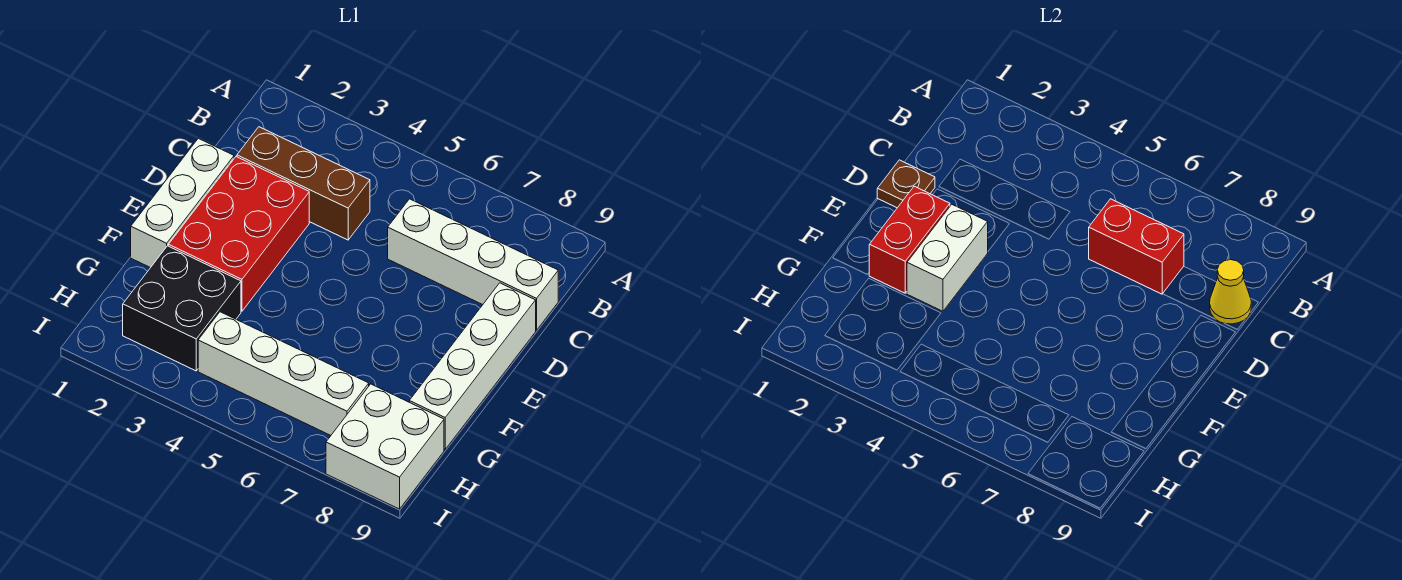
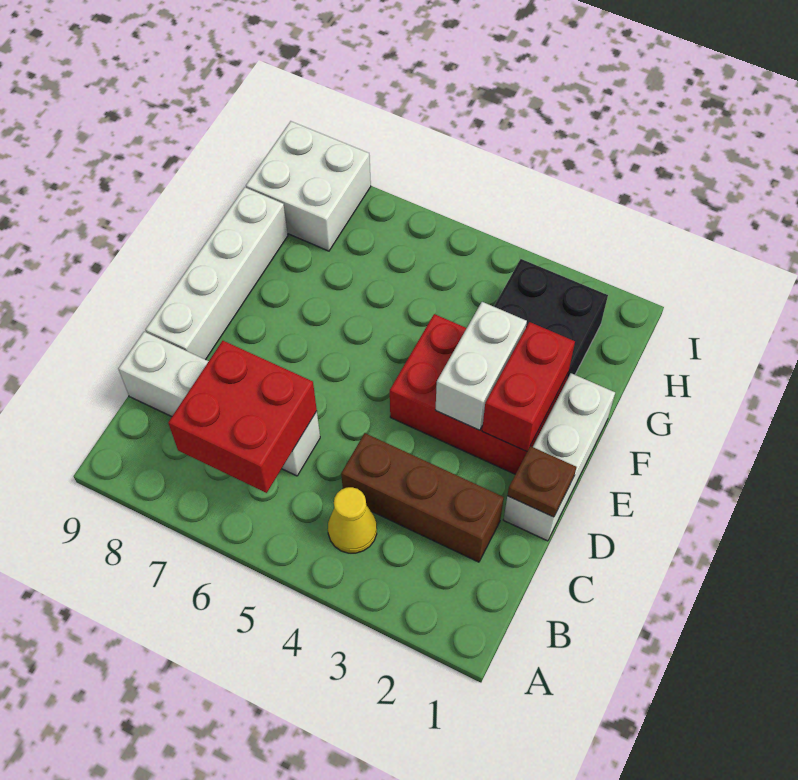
red 1x2 brick [1089,199,1184,294] -> red 2x2 brick [168,341,317,493]
yellow 1x1 cone [1210,260,1251,324] -> yellow 1x1 cone moved to [328,487,377,553]
red 2x3 brick [168,157,309,311] -> red 2x3 brick turned to [390,314,568,474]
white 1x4 brick [198,312,369,435] -> none

